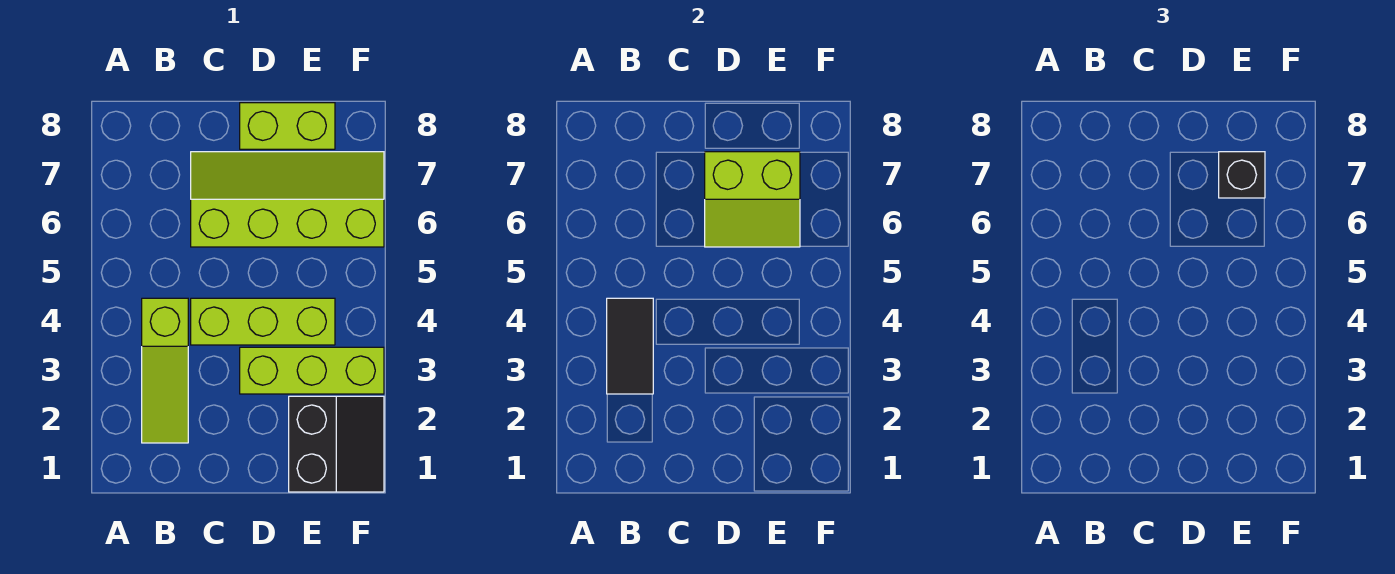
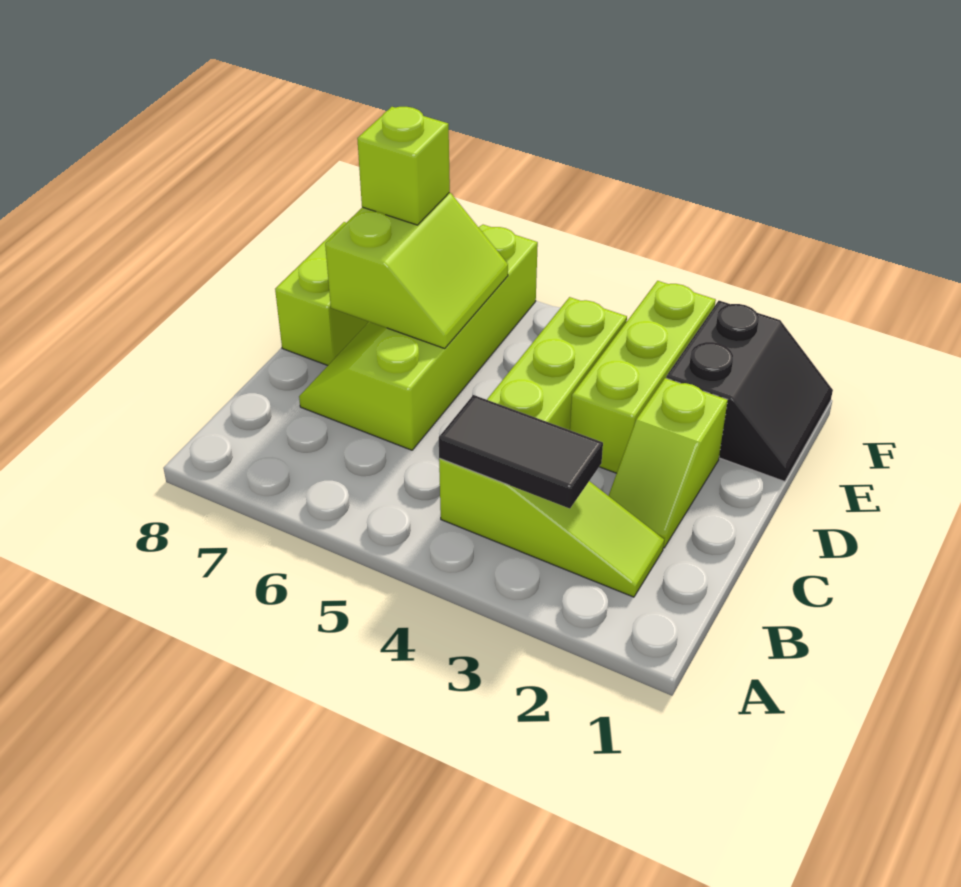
none -> lime 1x2 slope [609,378,728,548]
black 2x2 slope [289,396,384,492] -> black 2x2 slope turned to [666,301,833,481]
black 1x1 brick [1219,152,1265,198] -> lime 1x1 brick [357,107,450,225]

